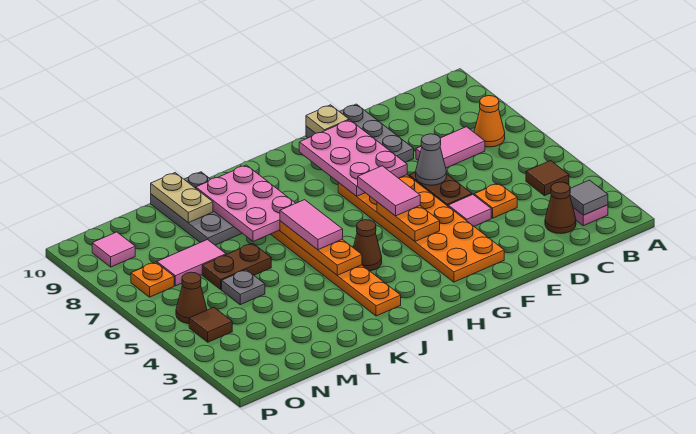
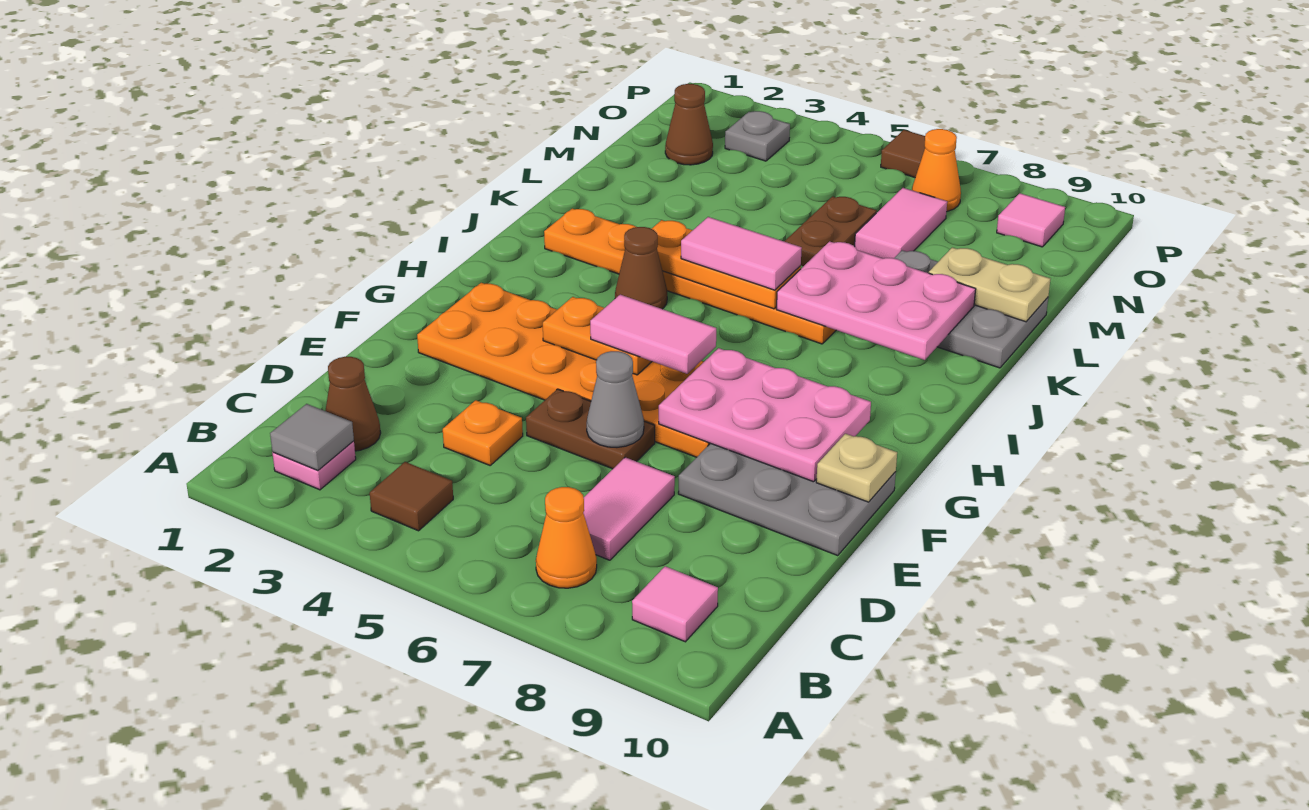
pink 1x1 tile [448,195,491,226] -> pink 1x1 tile moved to [632,566,718,642]
grey 1x1 plate [222,270,265,305] -> grey 1x1 plate moved to [725,111,790,161]
brown 1x1 tile [189,307,232,342] -> brown 1x1 tile moved to [881,130,925,177]
brown 1x1 cone [176,272,207,324] -> brown 1x1 cone moved to [665,84,713,165]
orange 1x1 plate [131,262,174,297] -> orange 1x1 cone [912,129,961,212]

